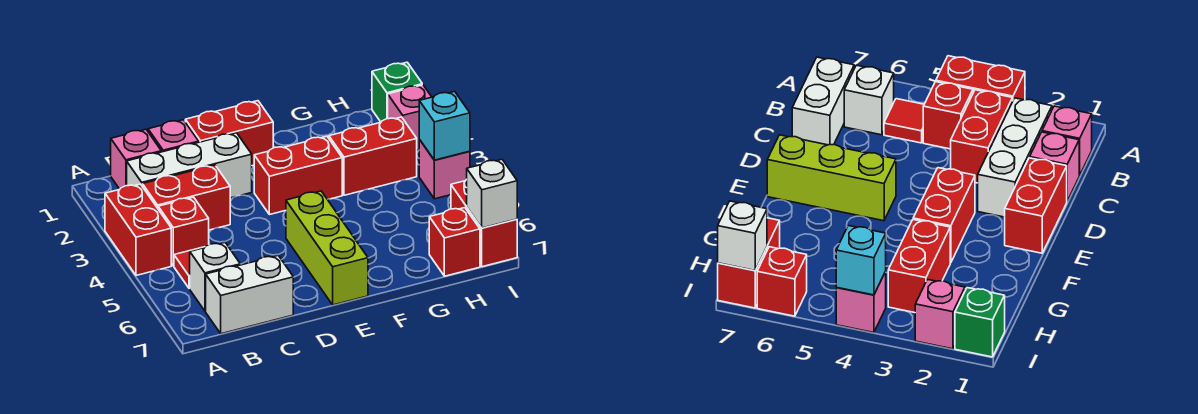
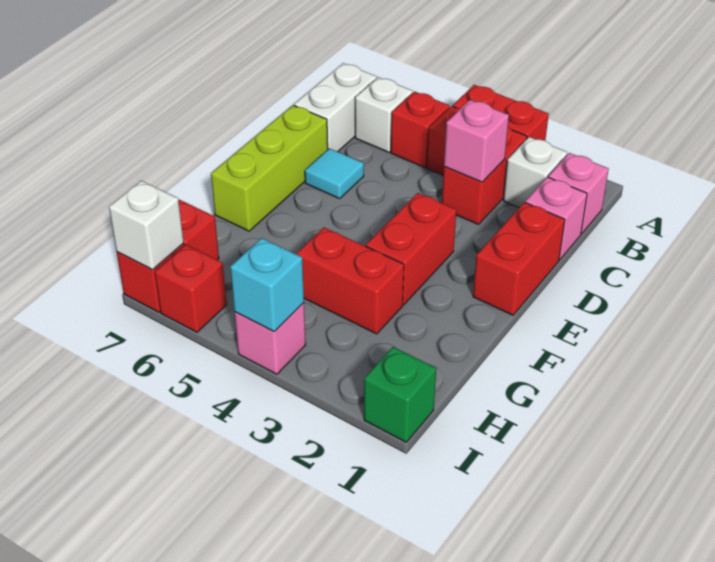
white 1x3 brick [127,133,252,198] -> white 1x1 brick [503,137,567,208]
red 1x1 tile [174,247,205,289] -> red 1x1 brick [391,91,450,168]
none -> cyan 1x1 tile [305,148,364,199]
lime 1x3 brick [286,191,368,305] -> lime 1x3 brick turned to [211,105,328,231]
red 1x2 brick [329,117,417,195] -> red 1x2 brick turned to [296,227,404,334]
pink 1x1 brick [388,85,431,150] -> pink 1x1 brick moved to [444,100,509,182]

